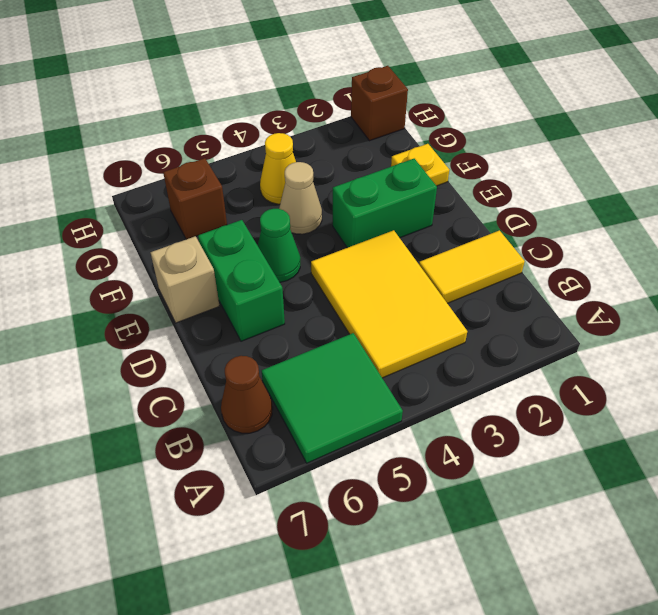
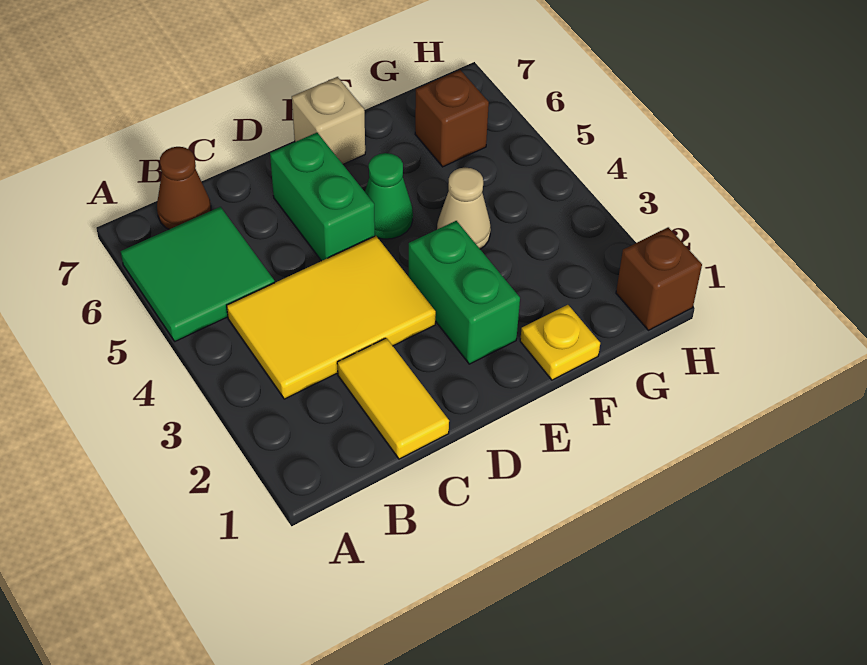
green 1x2 brick [198,220,285,341] -> green 1x2 brick turned to [270,133,375,261]
yellow 1x1 cone [260,133,296,204] -> none

